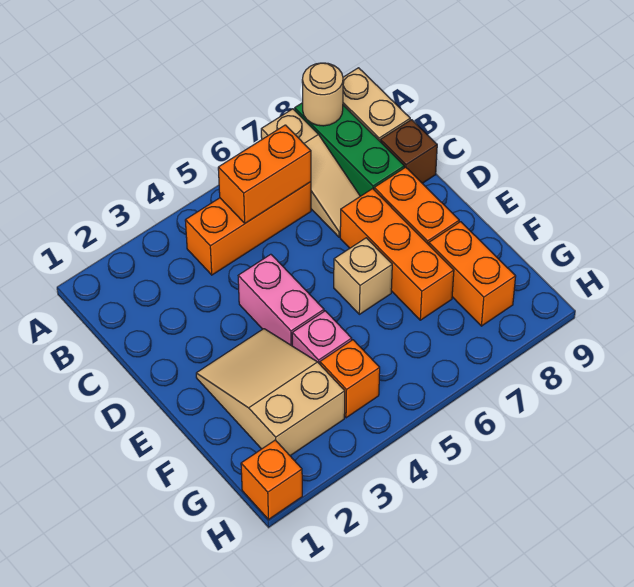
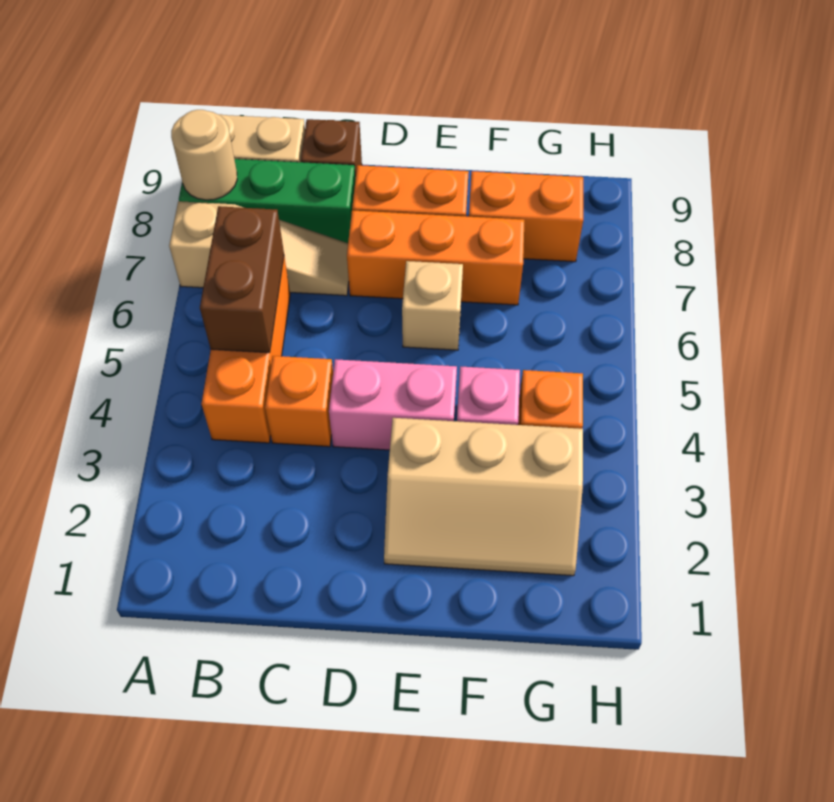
orange 1x2 brick [218,125,311,223] -> brown 1x2 brick [200,206,284,353]
tan 2x3 slope [196,329,345,456] -> tan 2x3 slope turned to [384,418,583,576]
orange 1x1 brick [241,440,302,519] -> orange 1x1 brick moved to [265,356,333,447]

